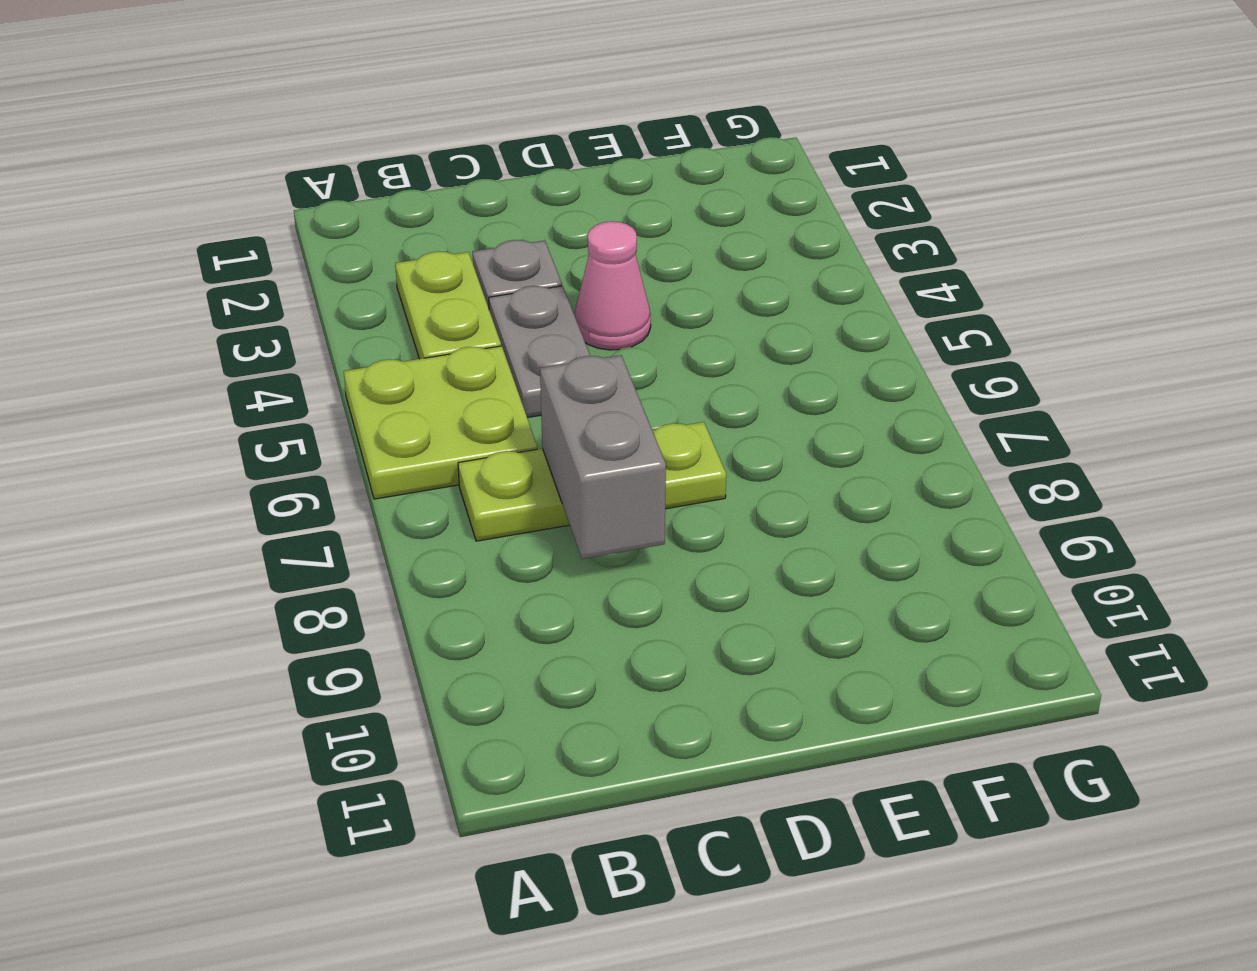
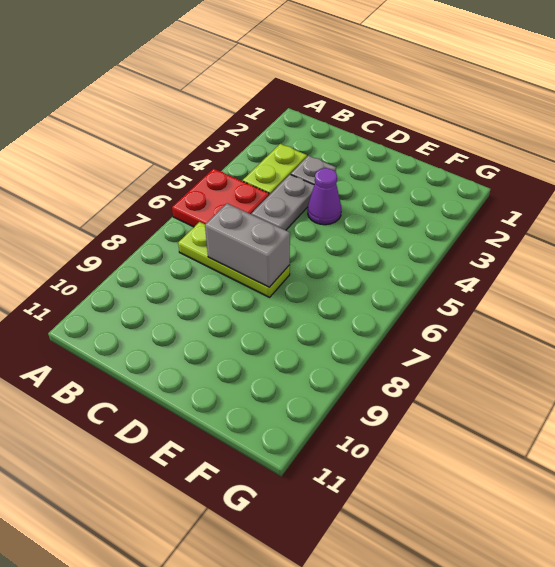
lime 2x2 plate [344,346,537,499] -> red 2x2 plate [172,169,269,227]
grey 1x2 brick [540,355,666,559] -> grey 1x2 brick turned to [205,203,290,287]
pink 1x1 cone [575,221,651,350] -> purple 1x1 cone [308,168,341,225]

